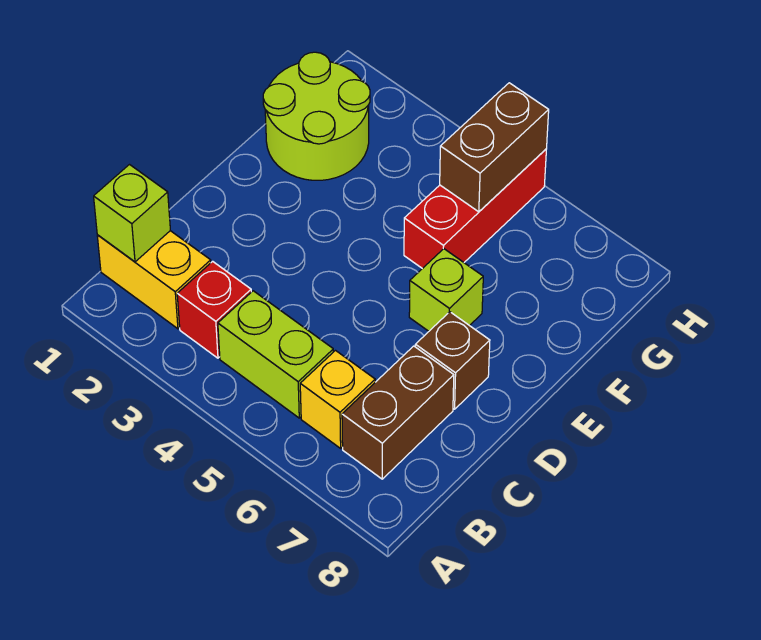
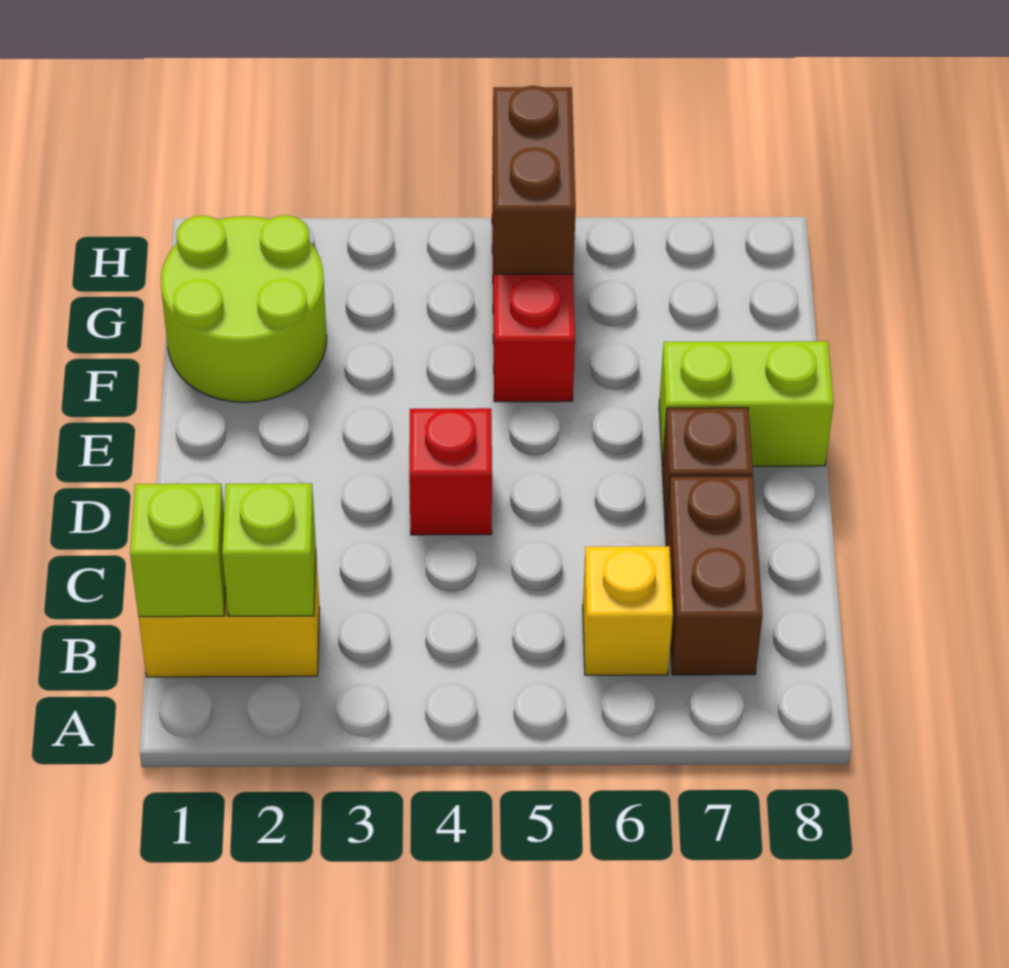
red 1x1 brick [177,261,251,358] -> red 1x1 brick moved to [409,408,492,535]
lime 1x2 brick [218,291,333,418] -> lime 1x2 brick moved to [659,341,834,466]
lime 1x1 brick [409,249,483,331] -> lime 1x1 brick moved to [222,483,316,616]

